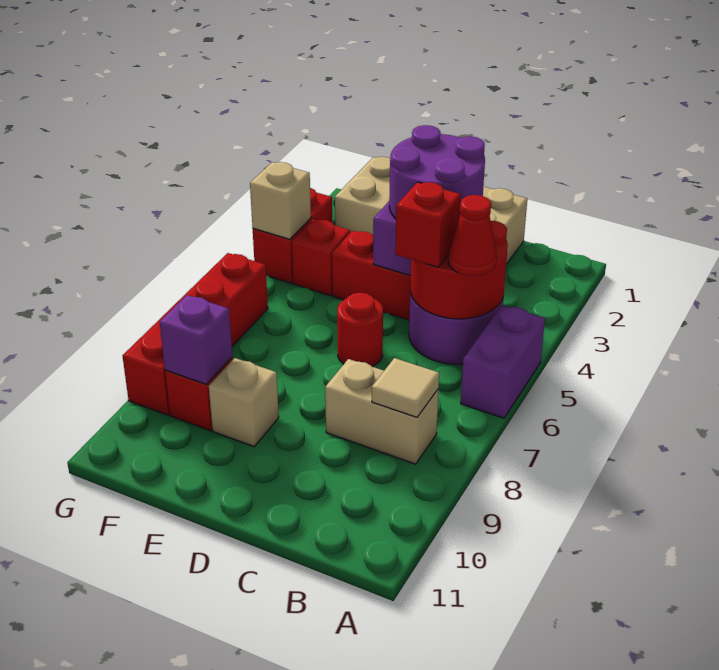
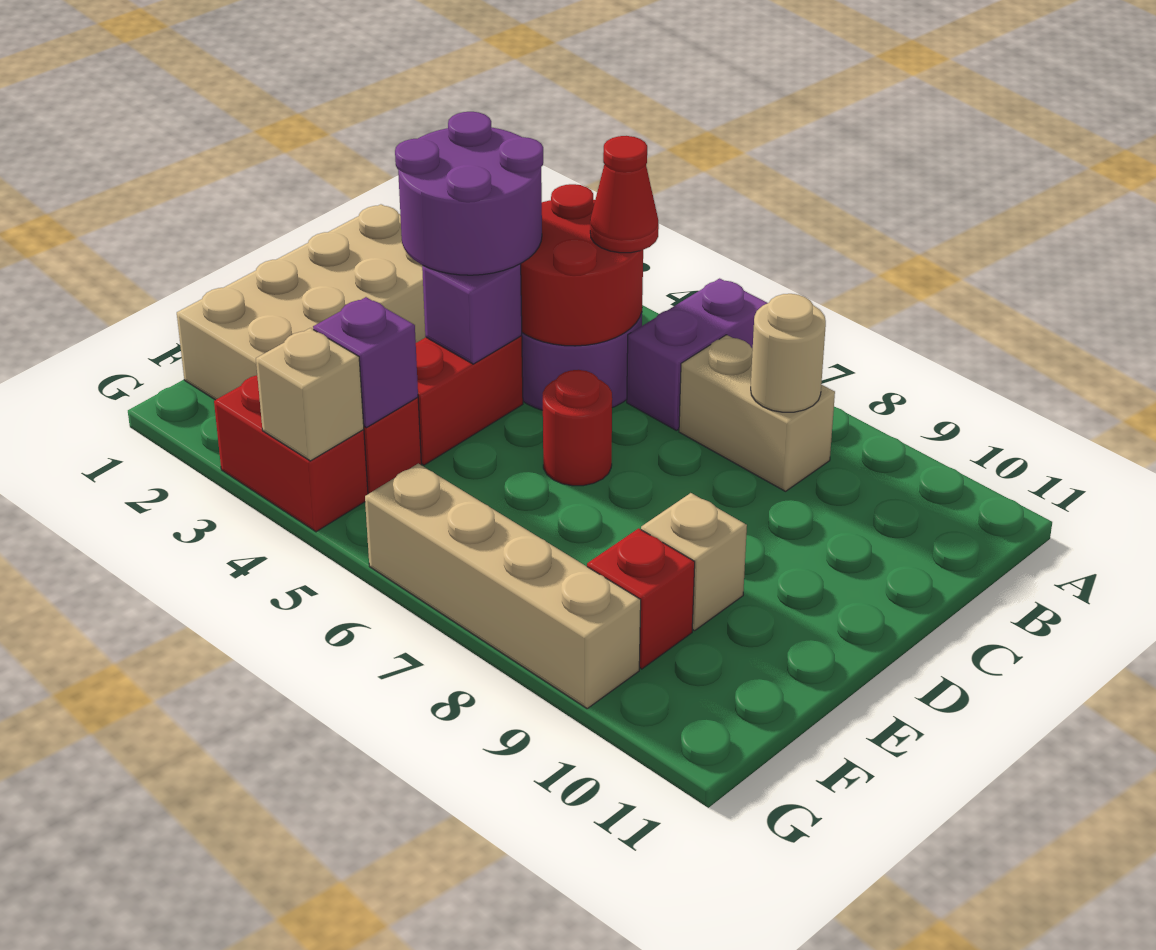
purple 1x2 brick [461,305,545,418] -> purple 1x2 brick turned to [627,278,767,430]
tan 1x2 brick [325,359,439,464] -> tan 1x2 brick turned to [679,335,835,491]
tan 1x1 tile [372,358,439,417] -> tan 1x1 round brick [751,294,826,412]
red 1x1 brick [395,182,461,267] -> none
purple 1x1 brick [160,295,232,384] -> purple 1x1 brick moved to [313,297,418,428]
red 1x4 brick [123,253,268,415] -> tan 1x4 brick [365,464,641,708]

